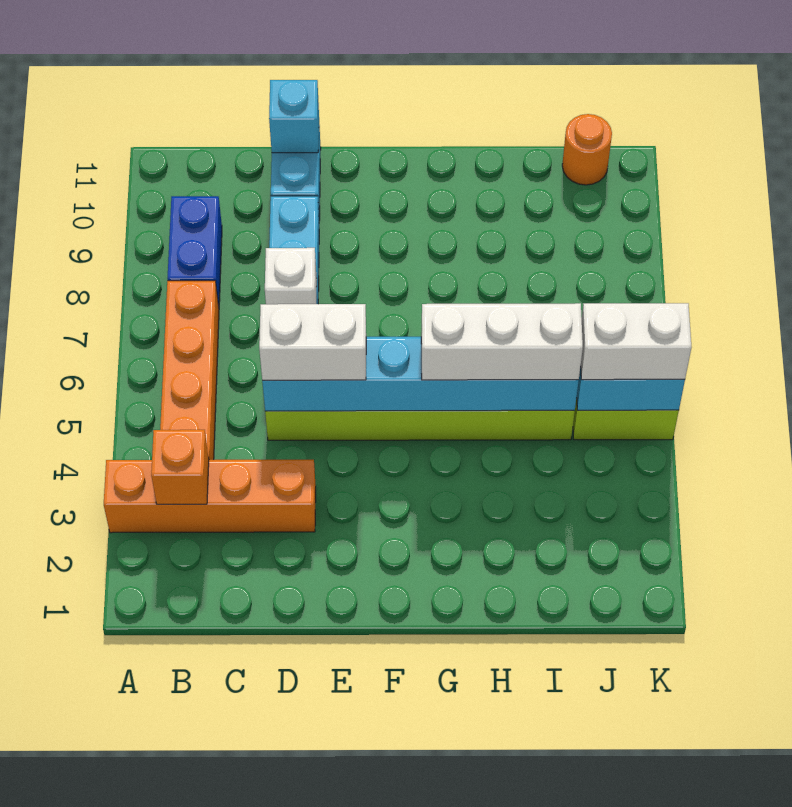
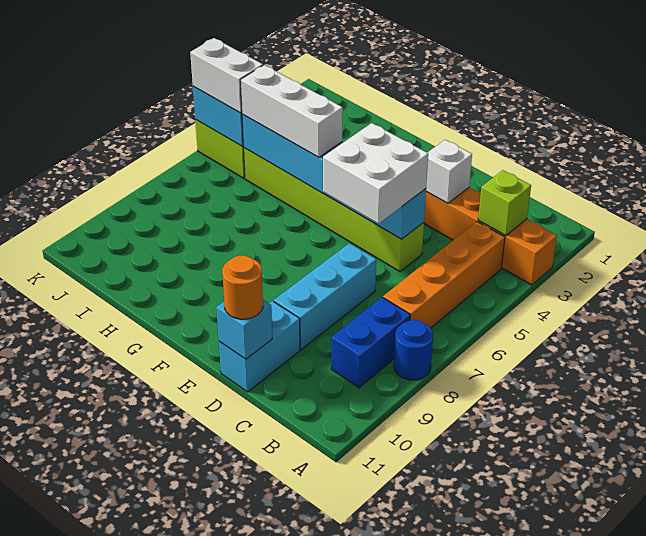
none -> blue 1x1 round brick [394,320,433,380]
orange 1x1 brick [151,430,209,504] -> lime 1x1 brick [478,170,531,236]
white 1x2 brick [259,304,366,380] -> white 2x2 brick [323,123,428,224]
white 1x1 brick [265,248,317,304] -> white 1x1 brick moved to [426,140,472,203]
orange 1x1 round brick [562,114,612,185] -> orange 1x1 round brick moved to [222,255,263,319]

